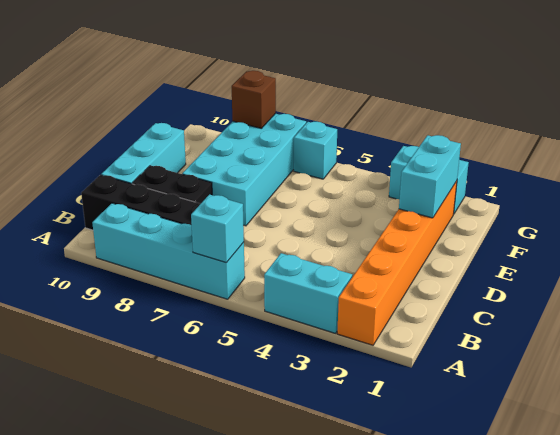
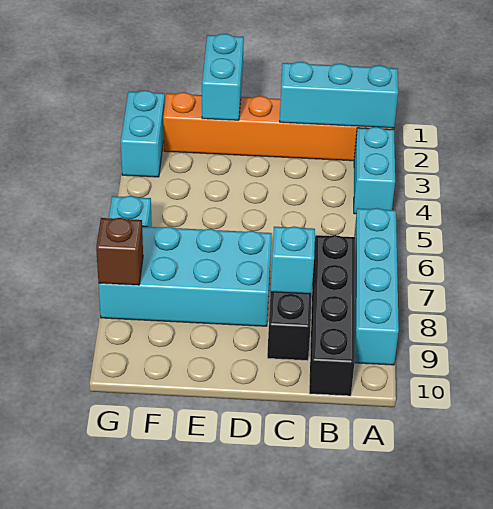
cyan 1x1 brick [191,194,244,263] -> cyan 1x1 brick moved to [271,226,315,294]
cyan 1x3 brick [101,123,186,184] -> cyan 1x3 brick moved to [280,62,398,128]
cyan 1x2 brick [399,135,461,218] -> cyan 1x2 brick turned to [202,34,244,120]

